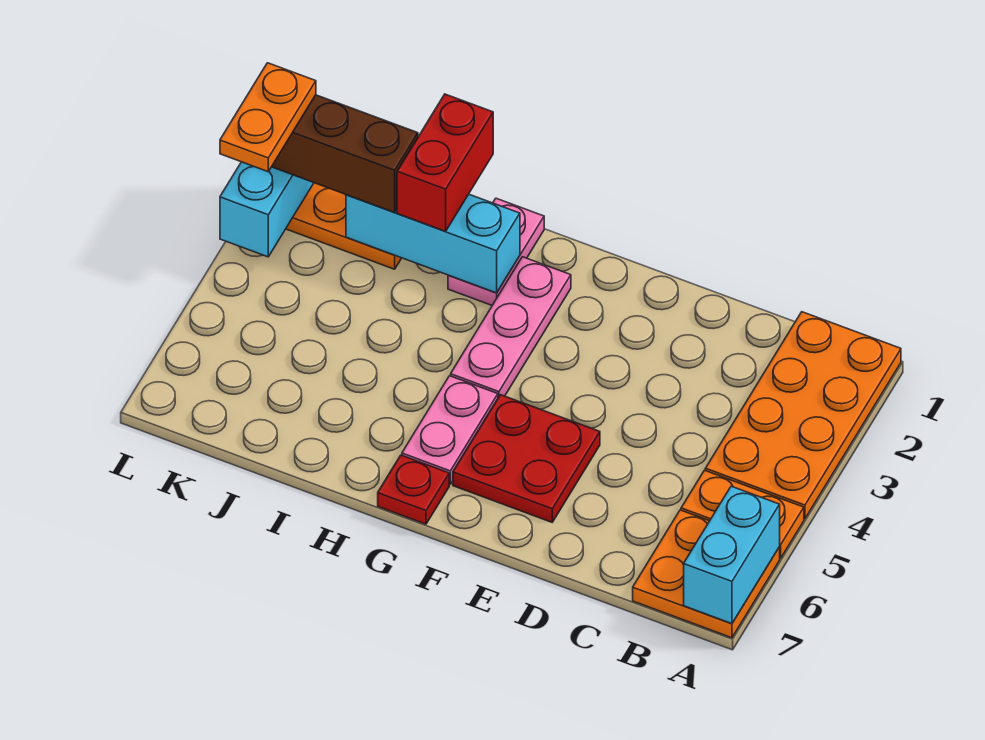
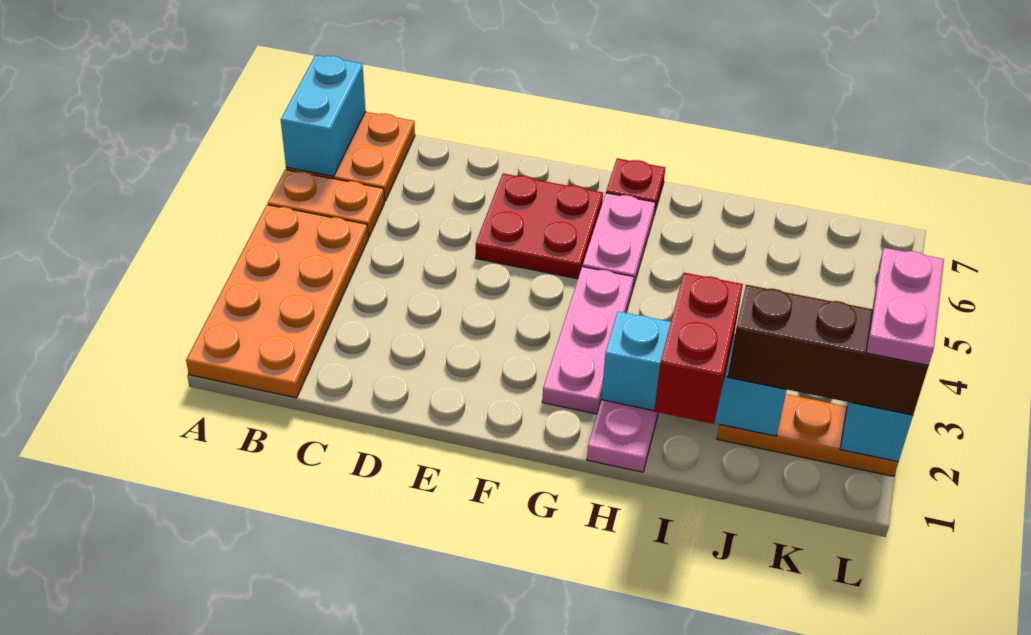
orange 1x2 plate [220,63,316,172] -> pink 1x2 plate [866,248,944,365]

